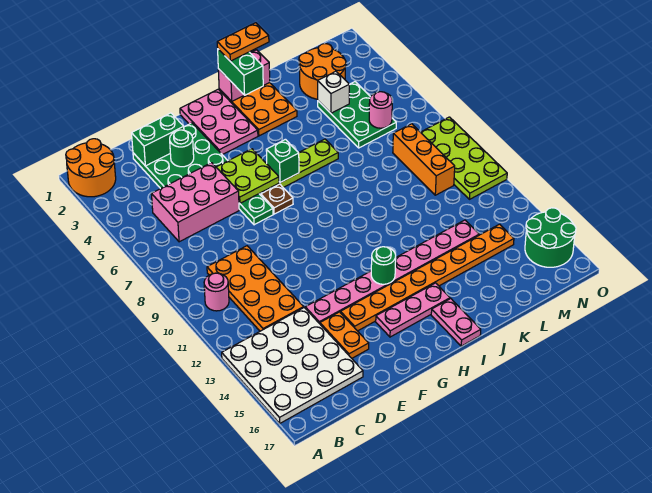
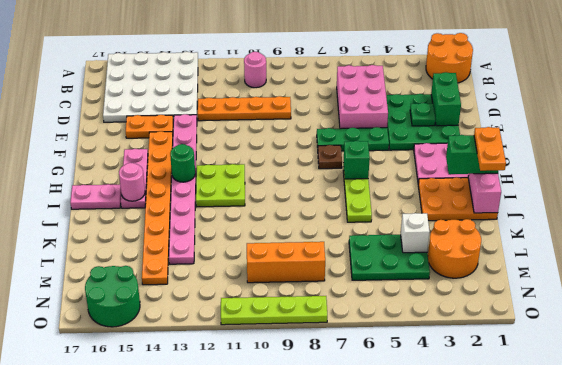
orange 2x4 plate [207,246,304,331] -> orange 1x4 plate [198,96,291,121]
green 1x1 round brick [170,130,194,167] -> green 1x1 plate [410,103,435,126]
lime 2x2 plate [216,149,279,203] -> lime 2x2 plate moved to [196,164,245,207]
pink 1x1 round brick [369,92,392,128] -> pink 1x1 round brick moved to [119,163,145,201]
lime 2x4 plate [421,117,507,199] -> lime 1x4 plate [221,296,327,325]

